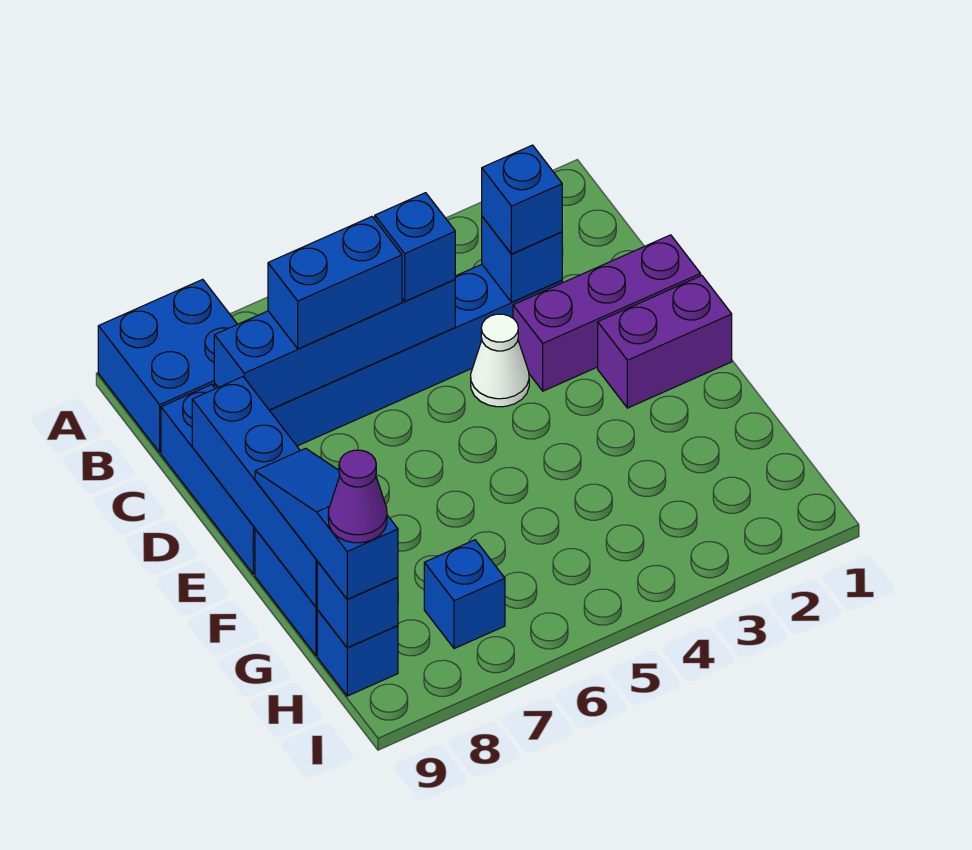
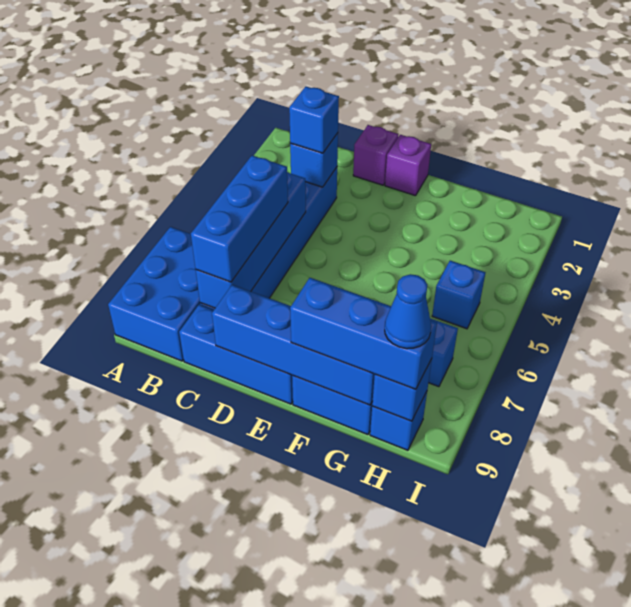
blue 2x2 brick [98,279,237,452] -> blue 2x3 brick [108,227,200,361]
blue 1x1 brick [375,193,455,301] -> blue 1x1 brick moved to [432,261,486,329]
blue 1x2 brick [268,217,402,349] -> blue 1x3 brick [191,155,288,282]
purple 1x3 brick [513,235,701,391] -> purple 1x1 brick [353,125,398,185]
white 1x1 cone [471,314,529,407] -> none
purple 1x2 brick [598,276,732,408] -> purple 1x1 brick [385,135,431,196]
blue 1x3 slope [255,448,398,599] -> blue 1x3 brick [290,278,437,389]
purple 1x1 cone [328,450,387,543] -> blue 1x1 cone [385,274,431,349]

